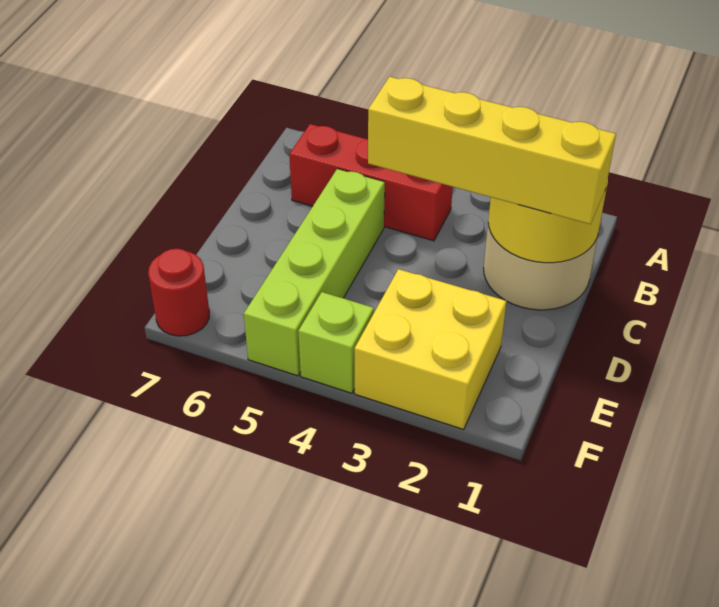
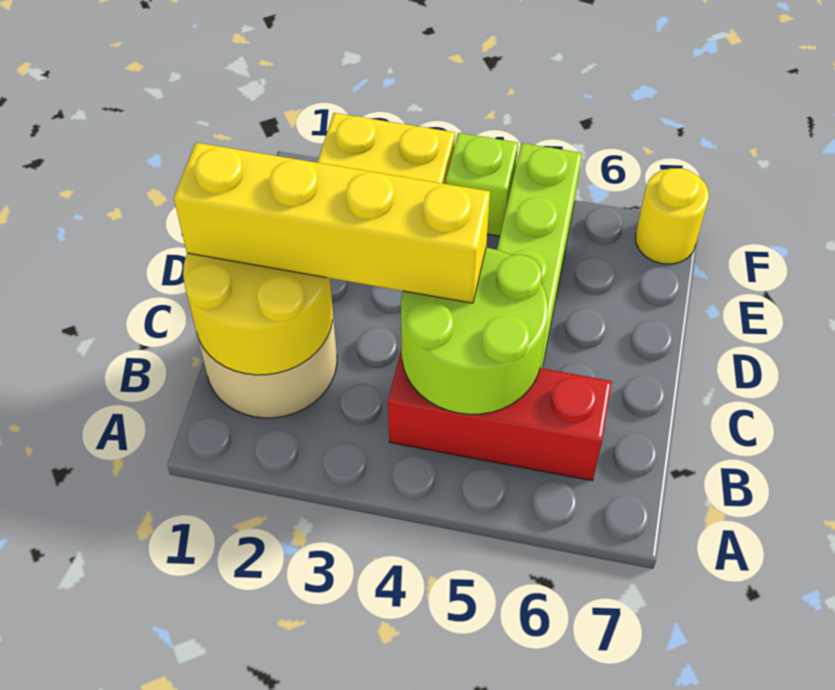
none -> lime 2x2 round brick [401,248,548,414]
red 1x1 round brick [148,249,209,336] -> yellow 1x1 round brick [635,168,709,264]

